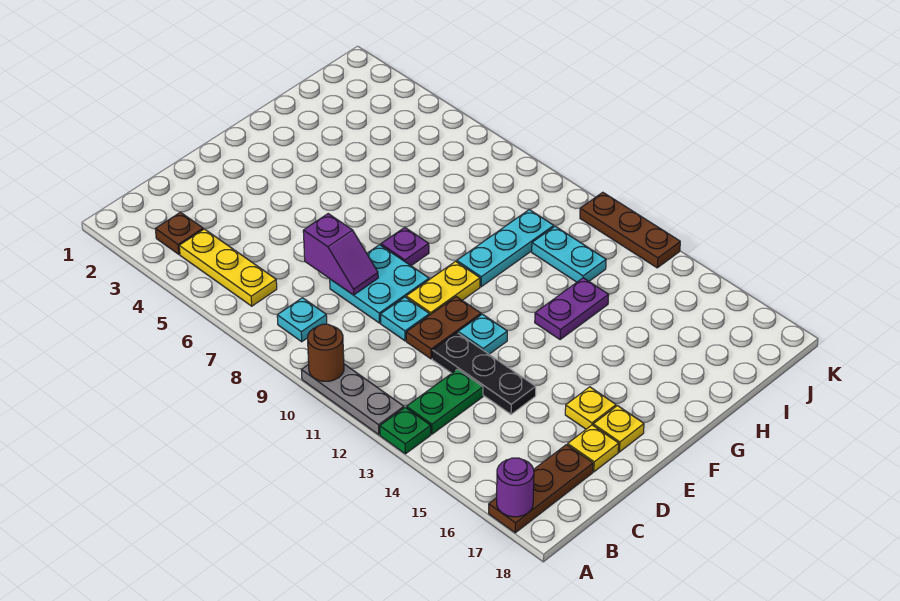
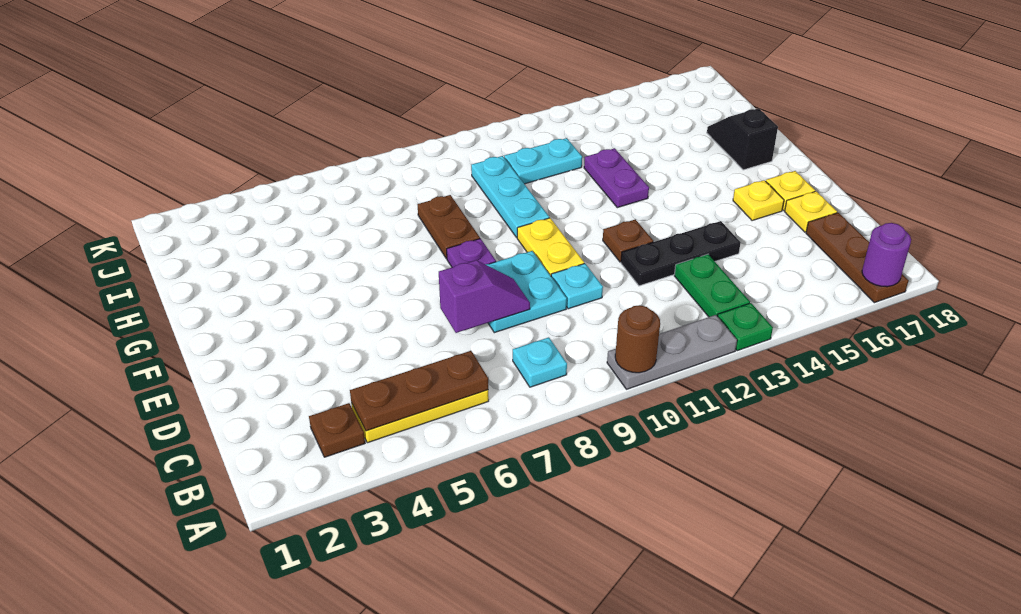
brown 1x2 plate [406,297,481,359] -> brown 1x2 plate moved to [418,195,480,259]
cyan 1x1 plate [458,314,507,354] -> brown 1x1 plate [603,219,653,262]
none -> black 1x2 slope [707,108,778,170]
brown 1x3 plate [580,192,680,268] -> brown 1x3 plate moved to [350,351,488,431]

